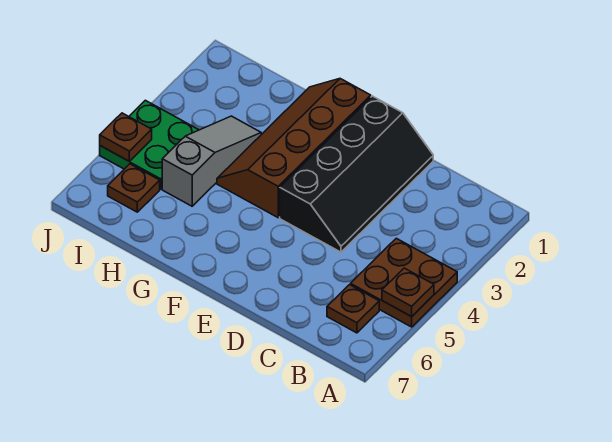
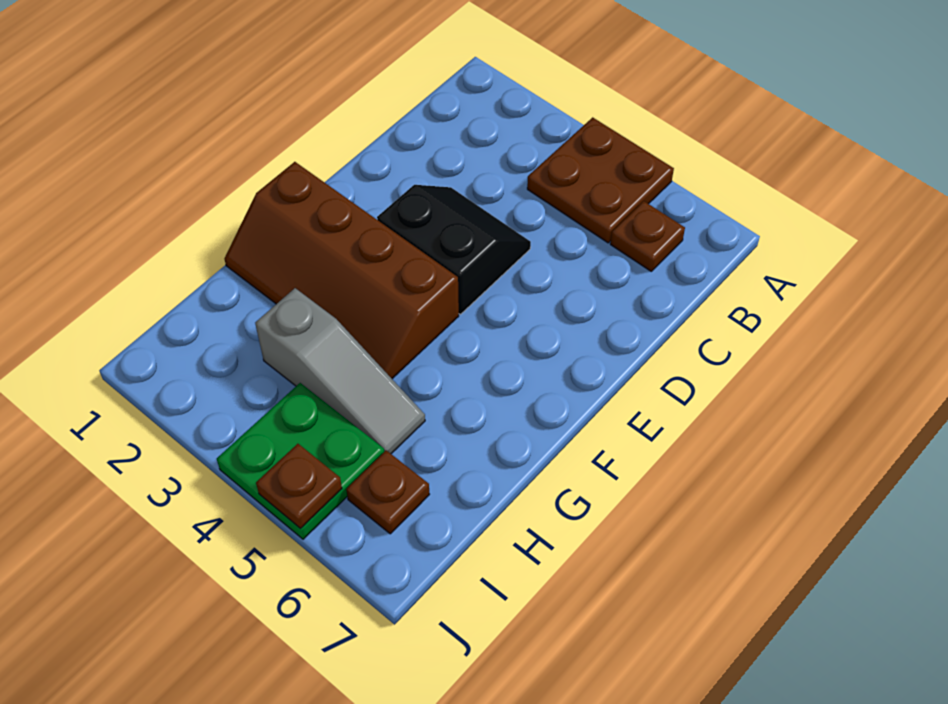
brown 1x1 plate [382,268,434,317] -> none
black 2x4 slope [280,96,433,252] -> black 2x2 slope [377,185,531,314]
grey 1x3 slope [162,116,261,206] -> grey 1x3 slope turned to [255,288,425,454]

